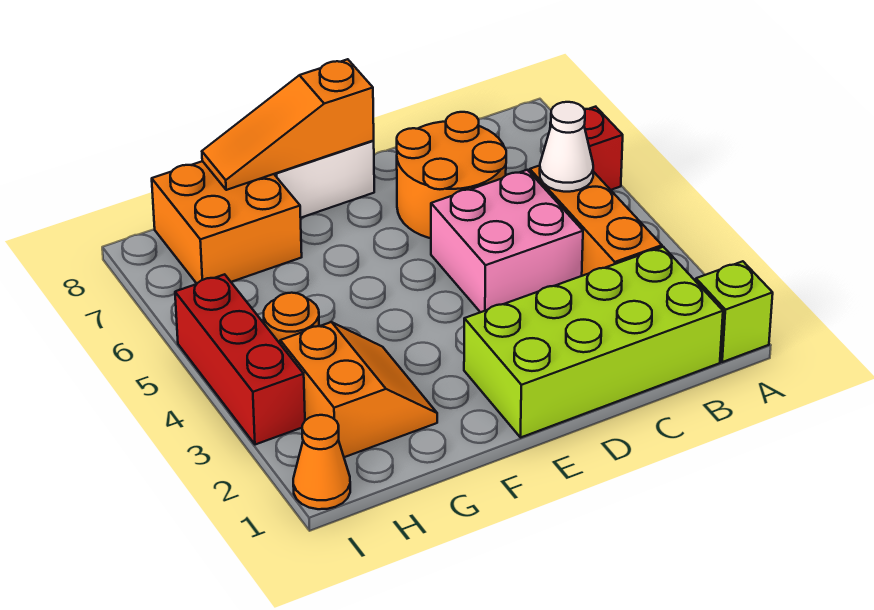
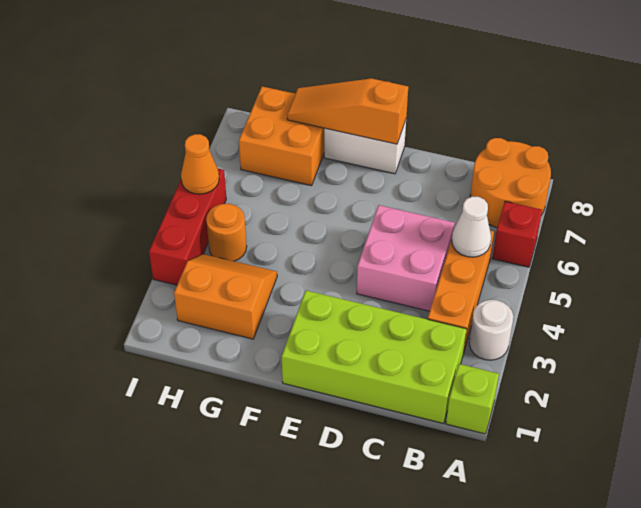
none -> white 1x1 round brick [469,300,513,360]
orange 2x2 round brick [397,112,506,238] -> orange 2x2 round brick moved to [470,138,551,227]
orange 2x2 slope [280,322,437,457] -> orange 2x2 slope turned to [174,254,277,339]
orange 1x1 cone [293,415,350,509] -> orange 1x1 cone moved to [181,134,219,194]

